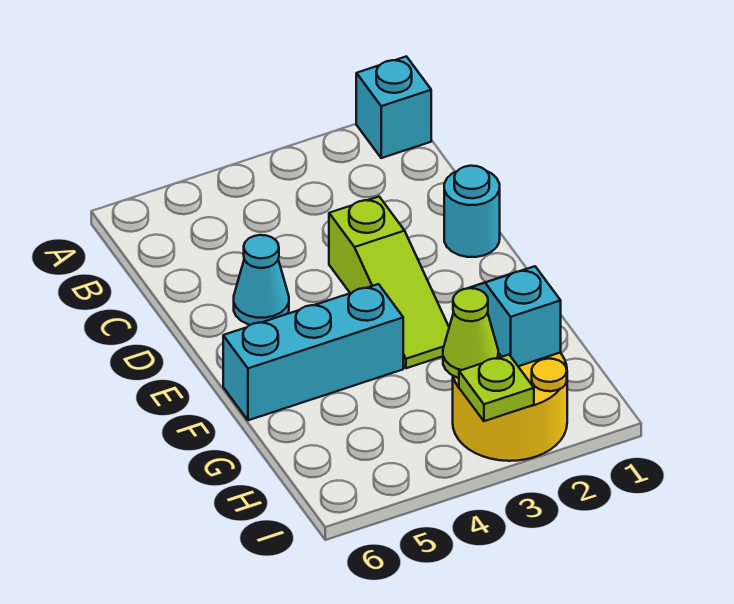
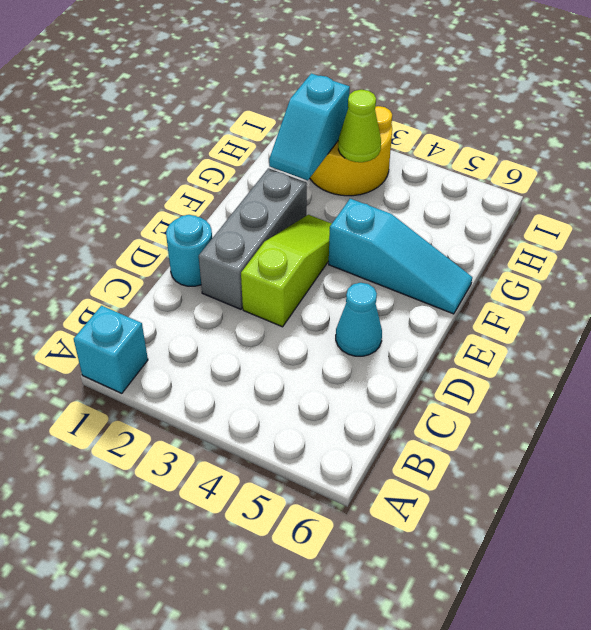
none -> grey 1x3 brick [199,168,307,309]
cyan 1x3 brick [223,284,403,420] -> cyan 1x3 slope [329,199,472,314]
lime 1x1 plate [459,355,534,421] -> none

